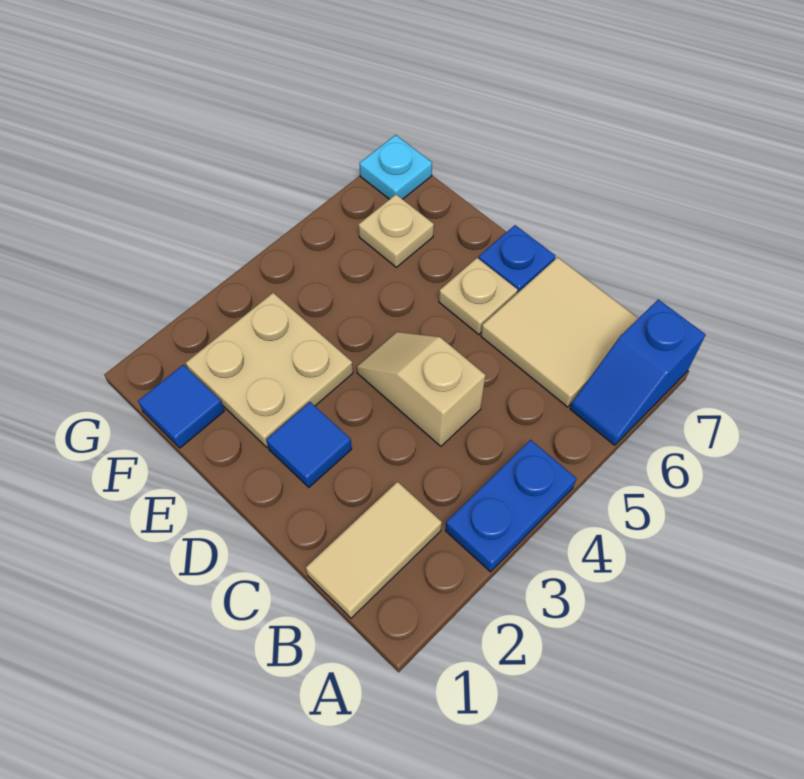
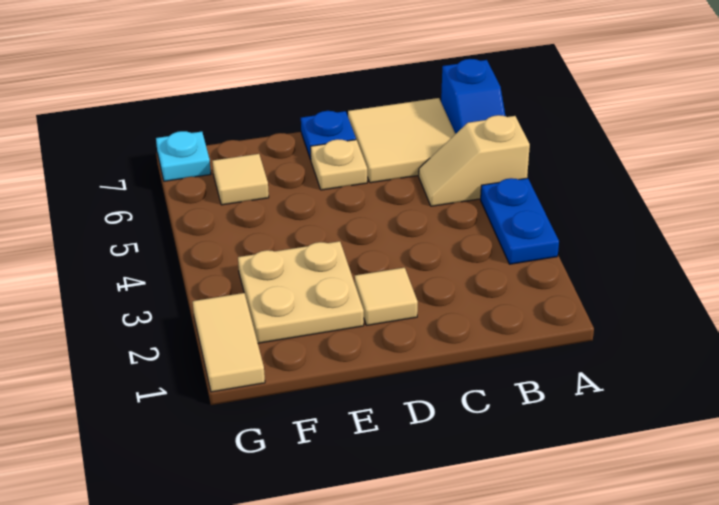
tan 1x2 tile [306,482,442,618] -> tan 1x2 tile moved to [193,293,265,392]
tan 1x2 slope [357,332,485,446] -> tan 1x2 slope moved to [419,115,530,206]
blue 1x1 tile [266,402,352,487] -> tan 1x1 tile [355,267,418,325]
blue 1x1 tile [138,365,224,448] -> none
tan 1x1 plate [359,195,434,267] -> tan 1x1 tile [212,154,269,205]

